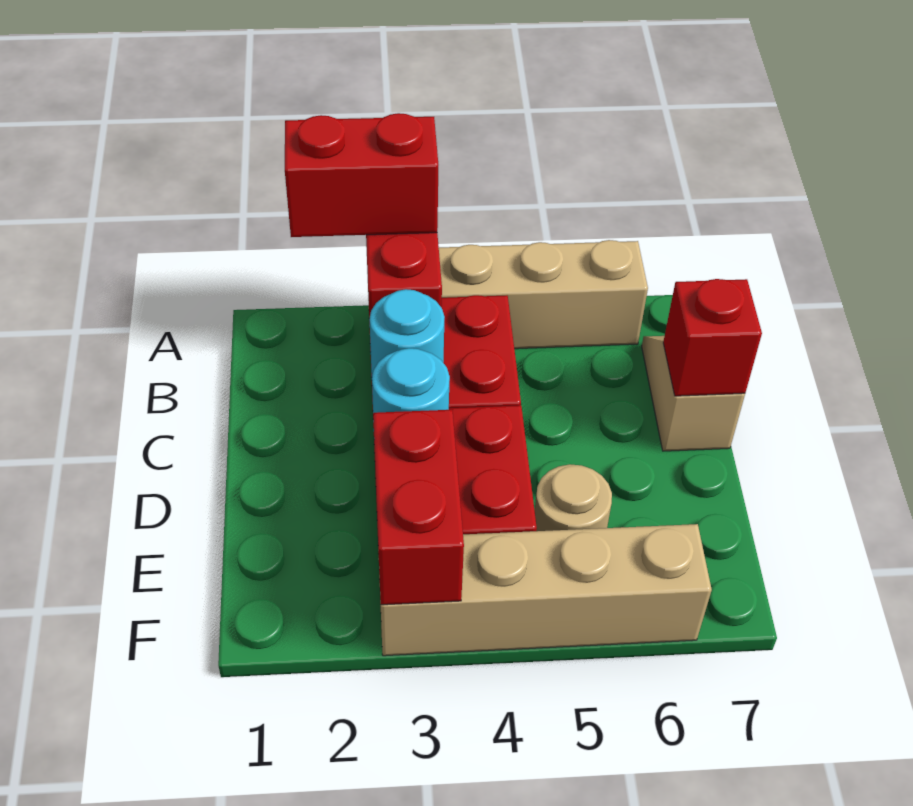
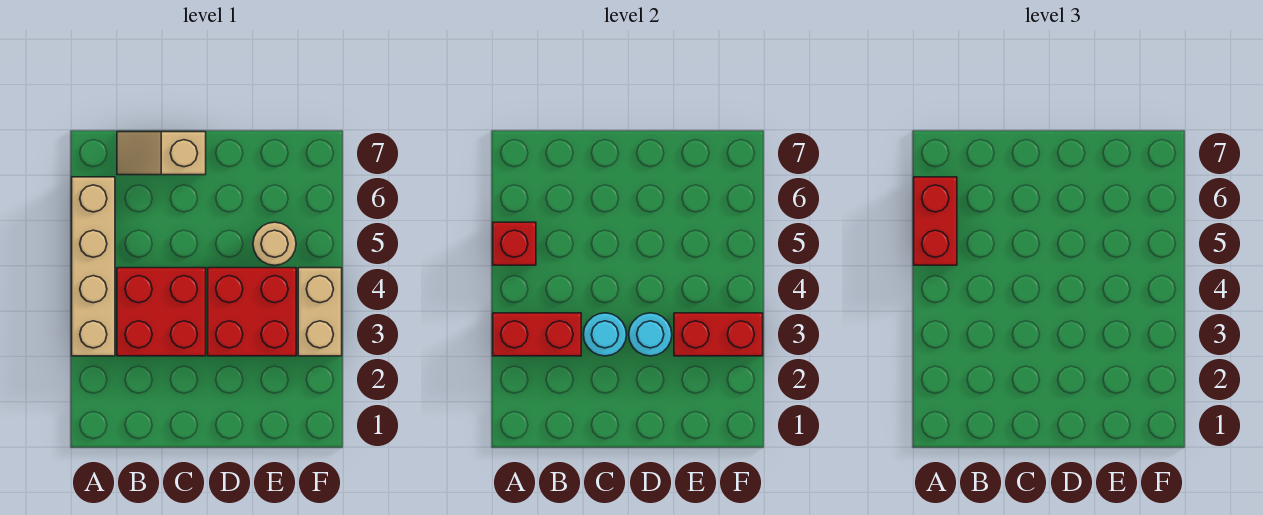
red 1x2 brick [285,113,438,237] -> red 1x2 brick moved to [914,177,957,265]
red 1x1 brick [663,279,762,396] -> red 1x1 brick moved to [493,222,536,265]
tan 1x4 brick [379,524,712,656] -> tan 1x2 brick [298,268,342,356]

